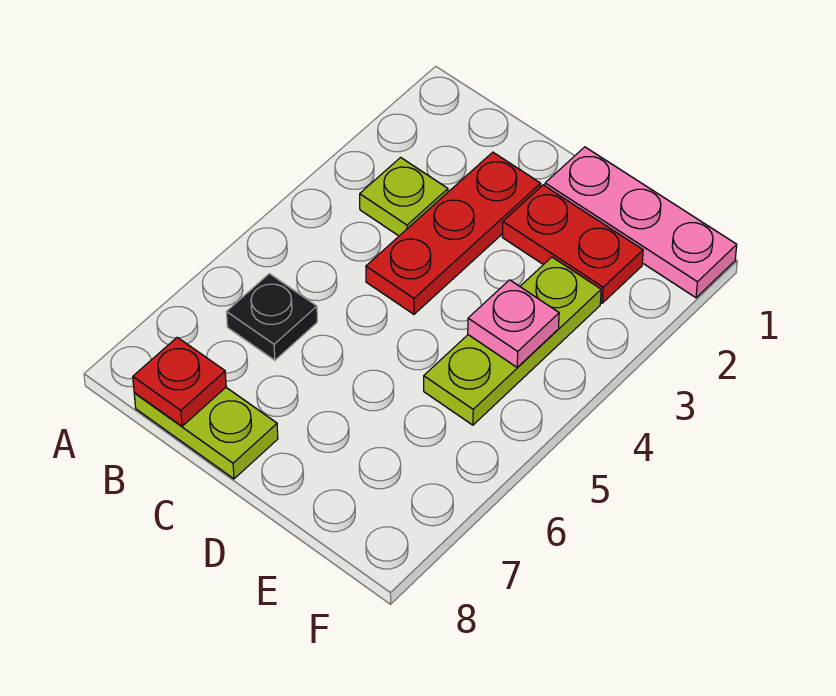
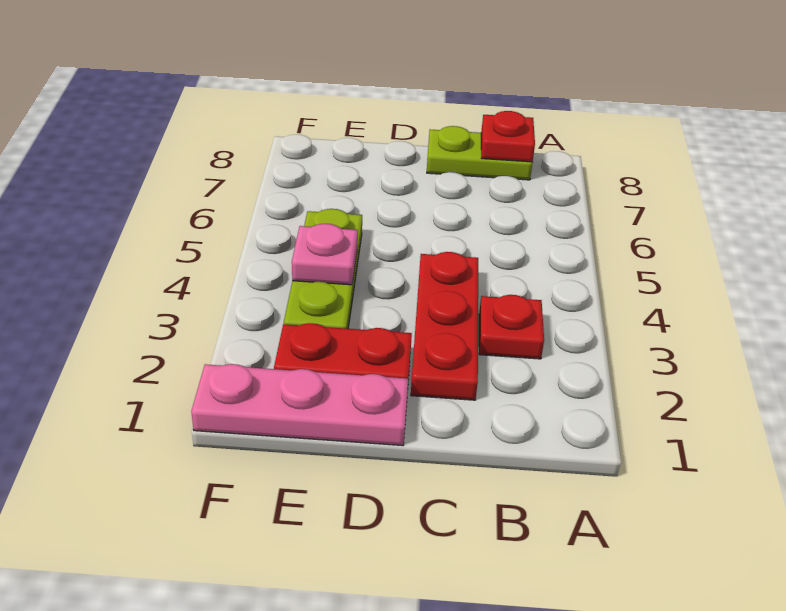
lime 1x1 plate [360,157,448,236] -> red 1x1 plate [479,295,544,359]
black 1x1 plate [226,274,317,360] -> none

